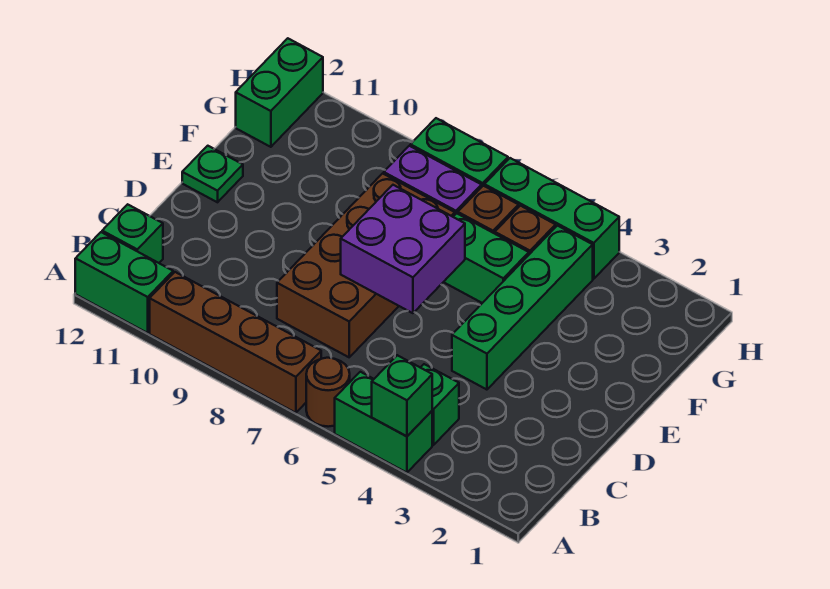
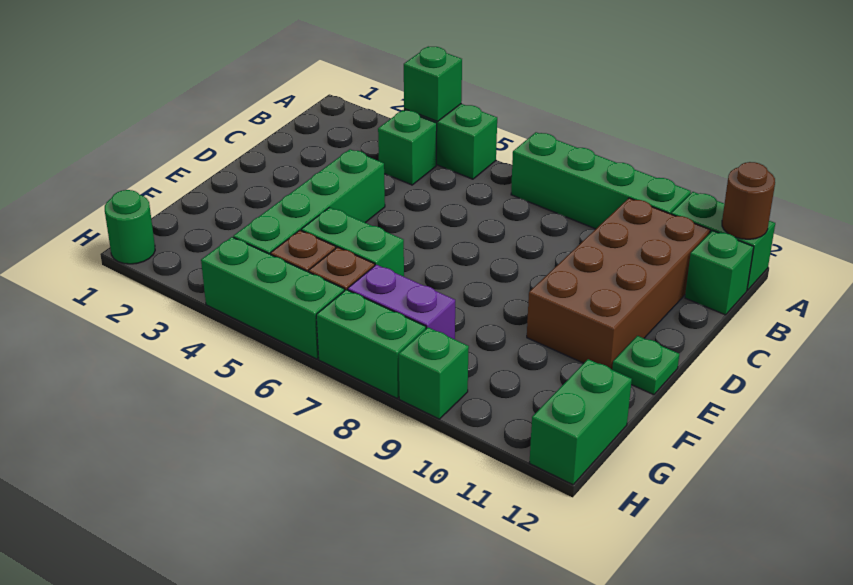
brown 1x1 round brick [306,358,350,427] -> brown 1x1 round brick moved to [722,162,775,239]
brown 1x4 brick [150,272,321,413] -> green 1x4 brick [511,132,691,229]
brown 2x4 brick [277,173,455,357] -> brown 2x4 brick moved to [527,198,710,370]
purple 2x2 brick [341,185,465,313] -> none
none -> green 1x1 round brick [105,190,155,264]
none -> green 1x1 brick [399,328,469,419]

